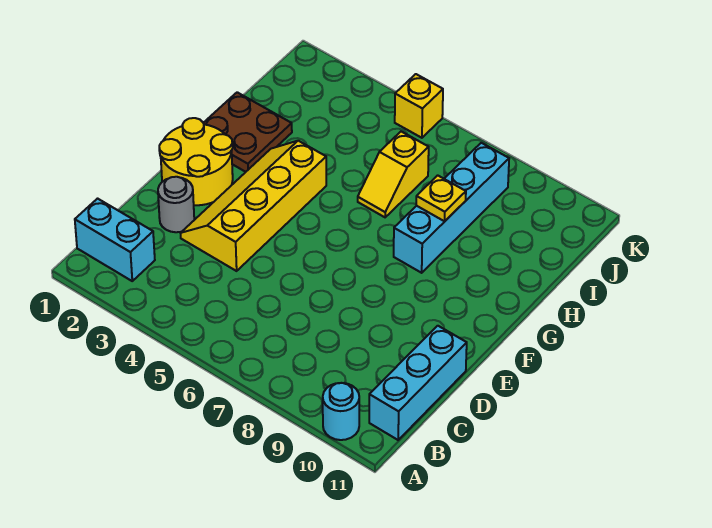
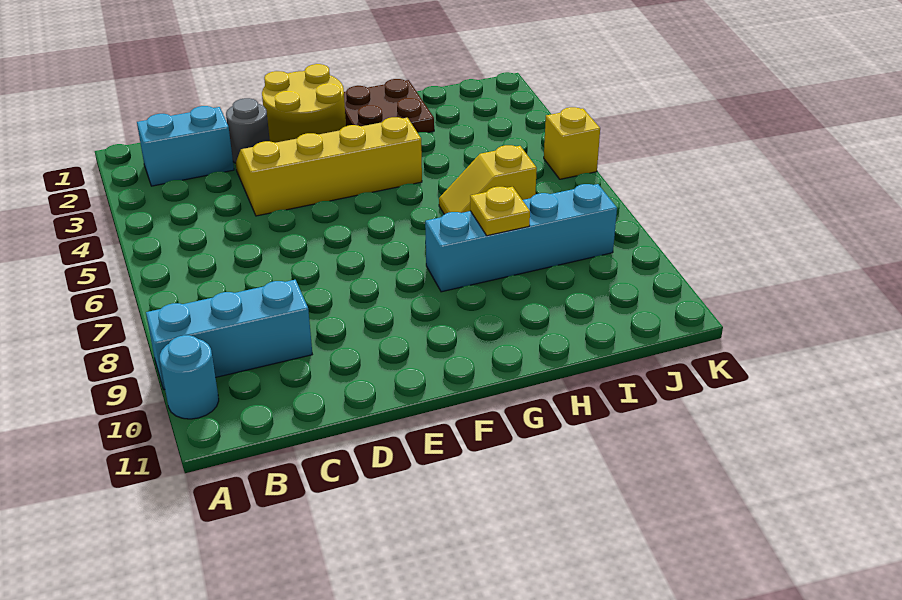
cyan 1x2 brick [75,199,155,281] -> cyan 1x2 brick turned to [137,106,234,186]
cyan 1x3 brick [369,326,467,440] -> cyan 1x3 brick moved to [146,280,312,390]

